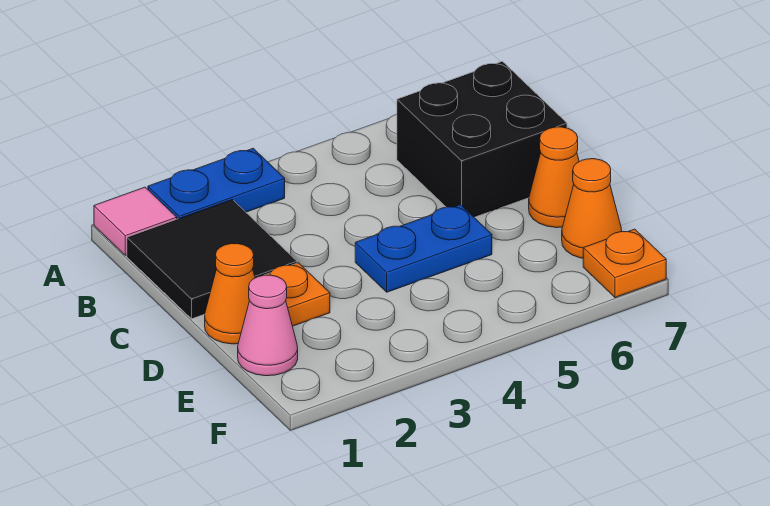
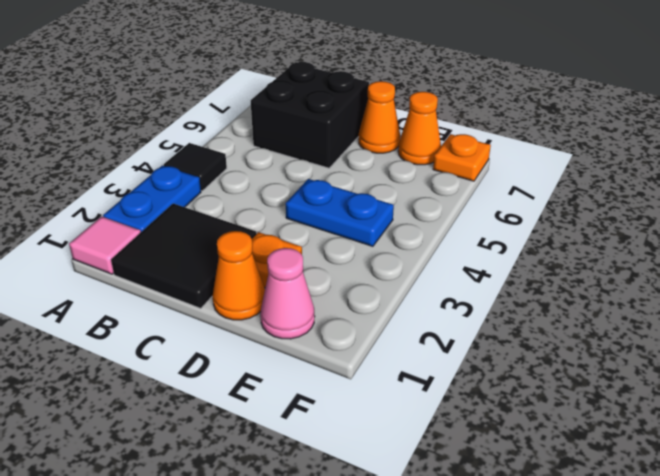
none -> black 1x1 tile [164,143,227,191]
blue 1x2 plate [355,205,492,292] -> blue 1x2 plate turned to [286,179,394,246]

